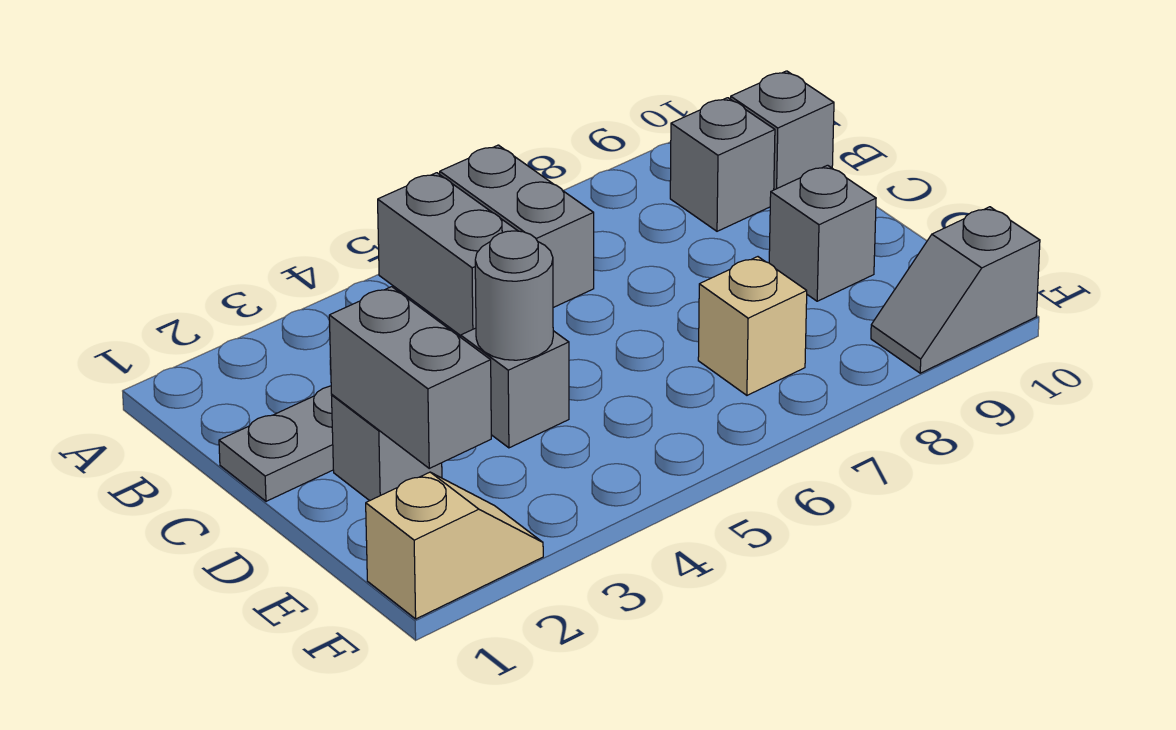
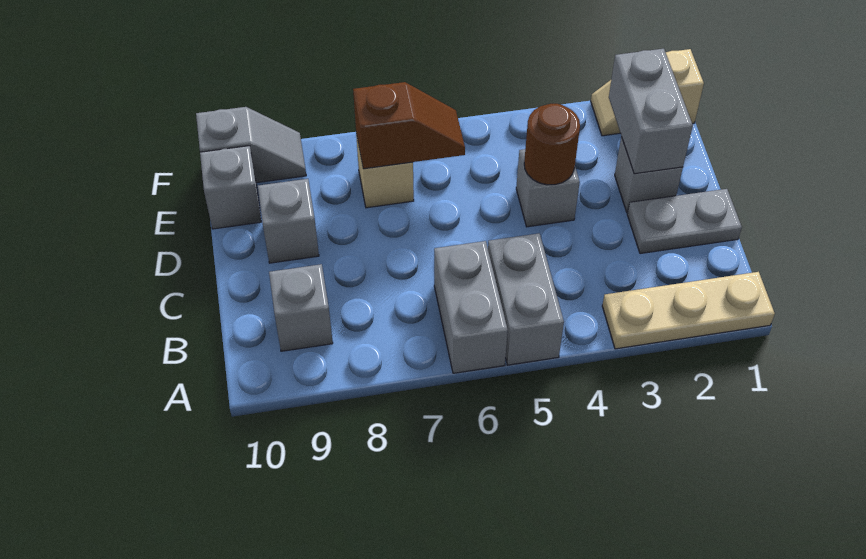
none -> tan 1x3 plate [602,272,775,349]
grey 1x1 brick [731,71,834,190] -> grey 1x1 brick moved to [200,146,261,229]
grey 1x1 round brick [475,231,553,360] -> brown 1x1 round brick [524,104,580,185]
none -> brown 1x2 slope [353,82,465,169]

